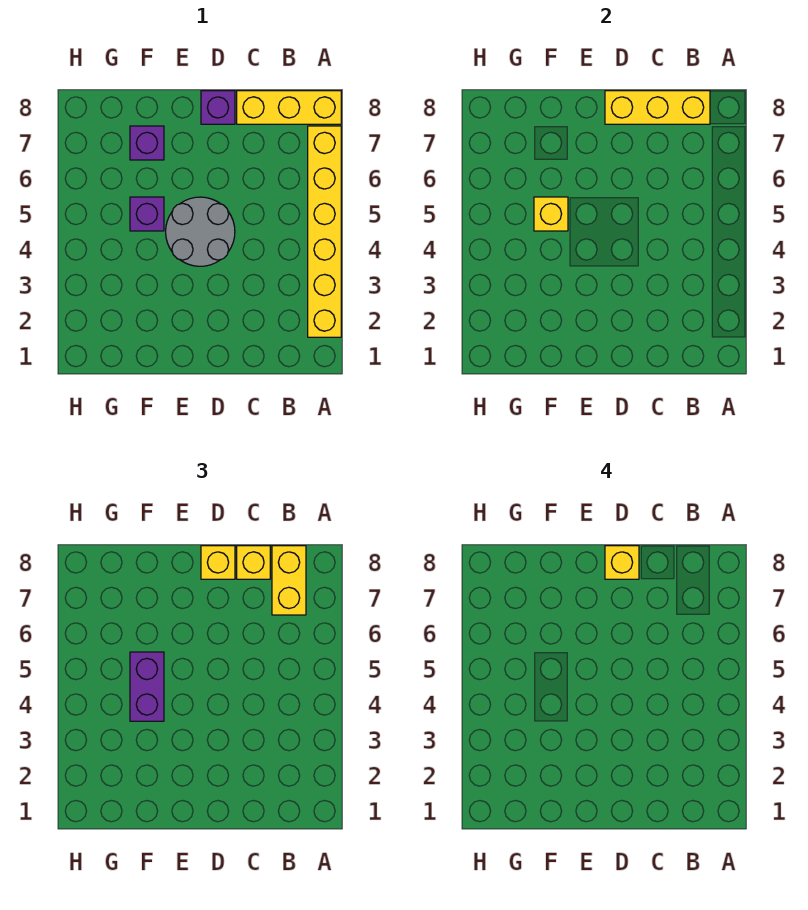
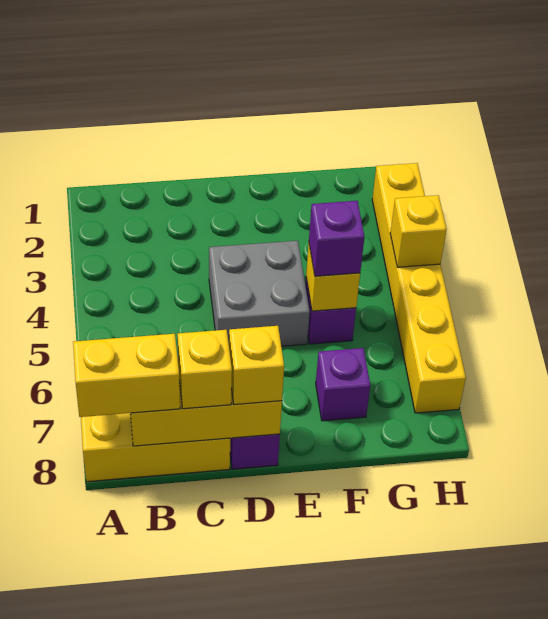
yellow 1x6 brick [308,126,341,337] -> yellow 1x6 brick moved to [372,163,466,413]
yellow 1x2 brick [272,546,306,615] -> yellow 1x2 brick turned to [73,334,180,417]
grey 2x2 round brick [166,197,235,266] -> grey 2x2 brick [209,241,310,346]
yellow 1x1 brick [605,546,639,579] -> yellow 1x1 brick moved to [390,195,447,267]
purple 1x2 brick [130,652,164,721] -> purple 1x1 brick [309,201,364,276]

